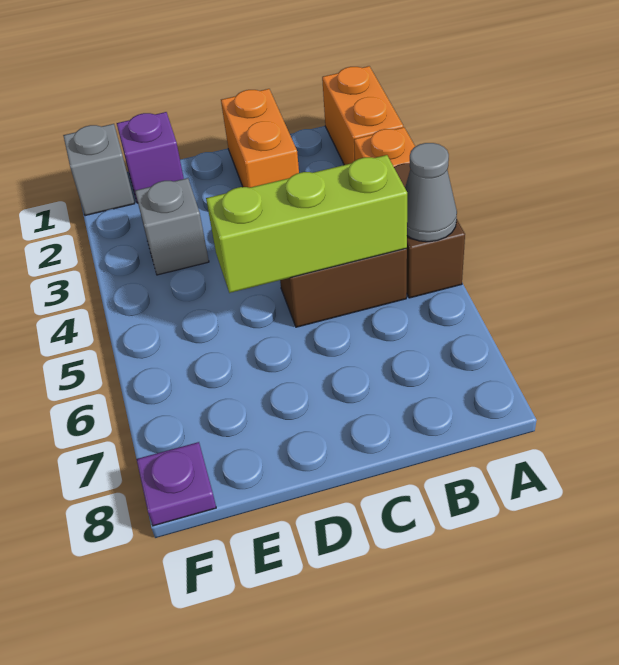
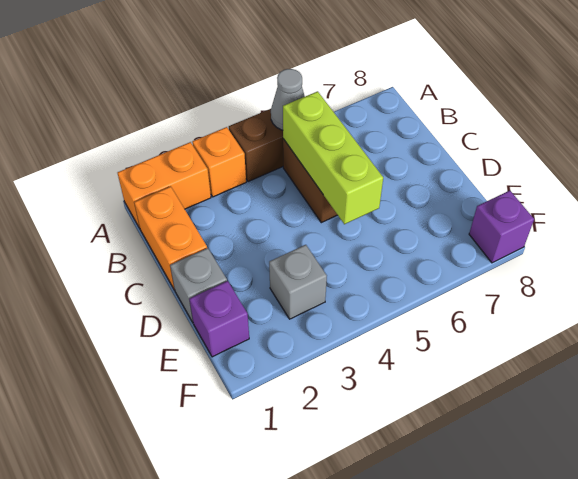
orange 1x2 brick [221,89,299,188] -> orange 1x2 brick turned to [134,186,207,290]
grey 1x1 brick [63,124,135,216] -> grey 1x1 brick moved to [170,248,227,322]
purple 1x1 plate [137,442,216,526] -> purple 1x1 brick [469,191,534,263]

